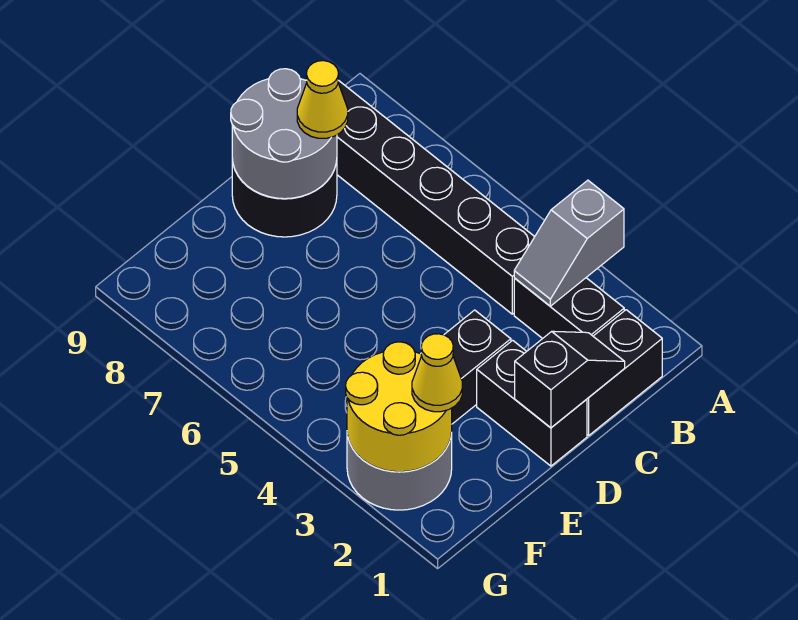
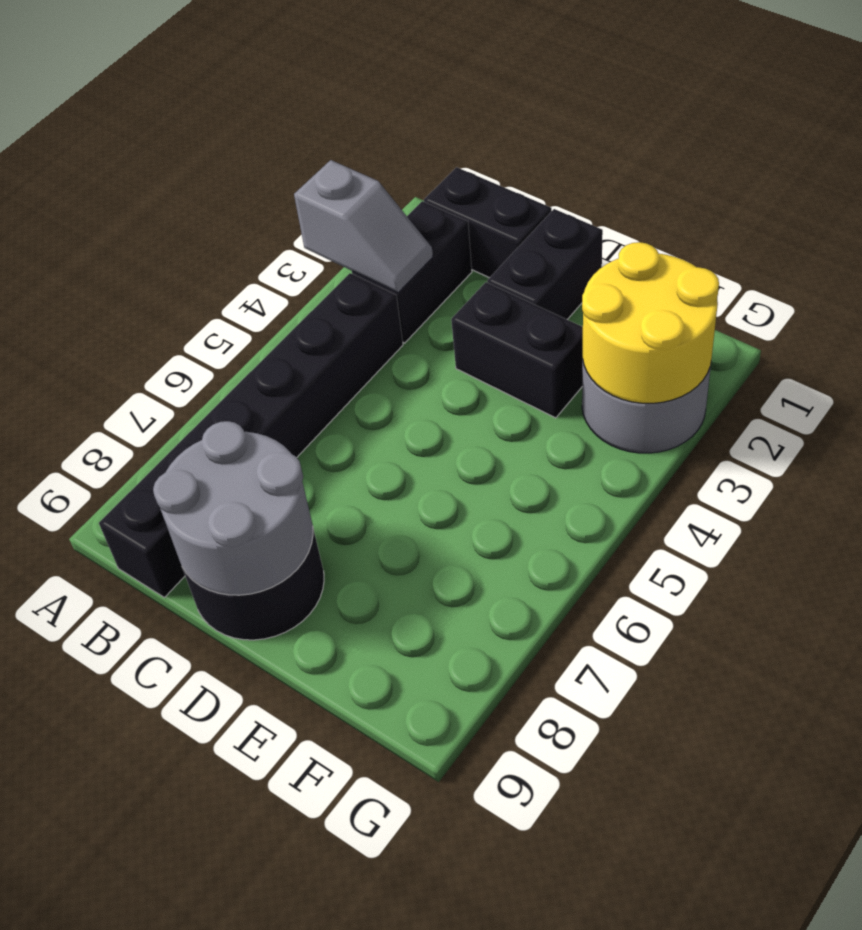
black 1x2 slope [515,331,625,428] -> none
yellow 1x1 cone [297,61,348,138] -> none
yellow 1x1 cone [412,334,462,412] -> none

